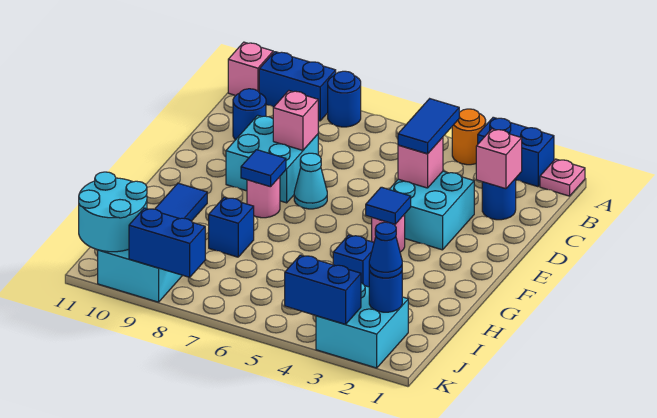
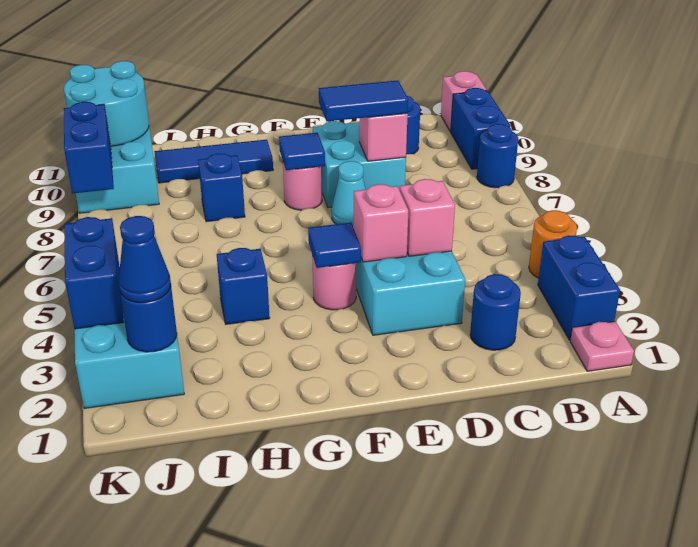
pink 1x1 brick [476,129,522,189] -> pink 1x1 brick moved to [354,184,408,262]
blue 1x2 tile [398,99,459,154] -> blue 1x2 tile moved to [319,80,408,122]

